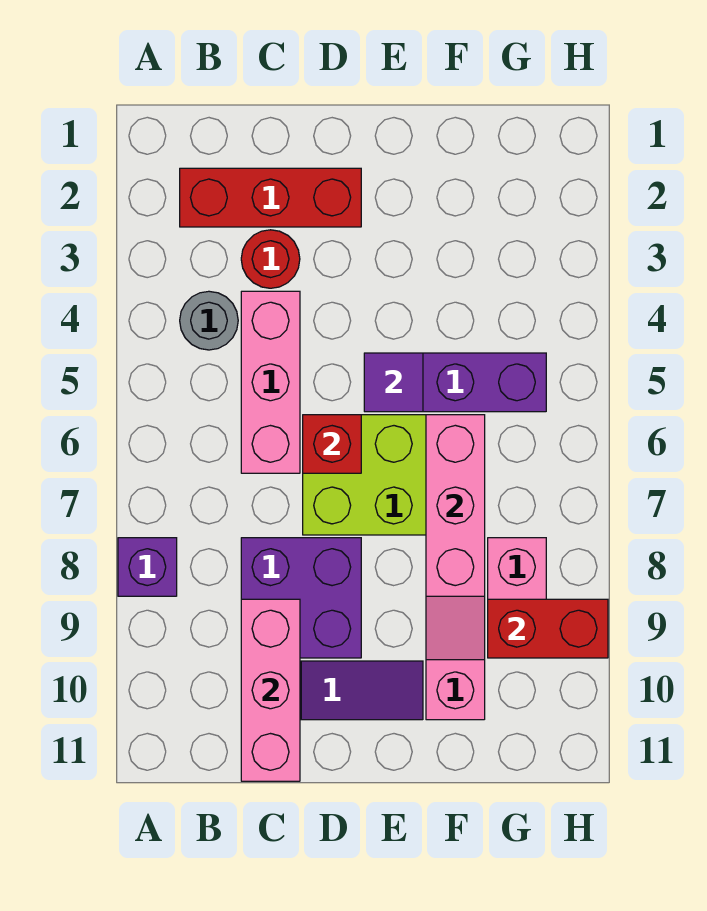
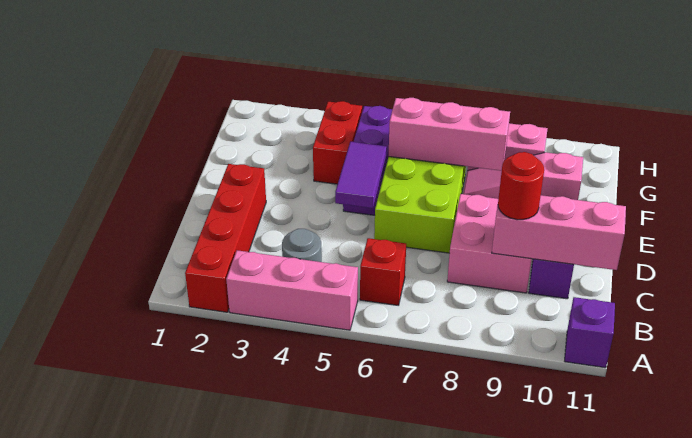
purple 1x1 brick [118,538,177,596] -> purple 1x1 brick moved to [565,297,615,368]
red 1x3 brick [180,168,361,227] -> red 1x4 brick [185,164,266,312]
red 1x1 round brick [241,230,300,288] -> red 1x1 round brick moved to [498,152,544,220]
pink 1x3 brick [241,291,300,473] -> pink 1x3 brick moved to [226,250,358,330]
purple 2x2 brick [241,538,361,658] -> pink 2x2 brick [447,194,532,293]
red 1x1 brick [303,415,361,473] -> red 1x1 brick moved to [360,238,406,305]
purple 1x1 tile [364,353,423,412] -> purple 1x2 tile [335,141,387,208]
red 1x2 brick [488,599,608,658] -> red 1x2 brick moved to [313,101,362,184]

